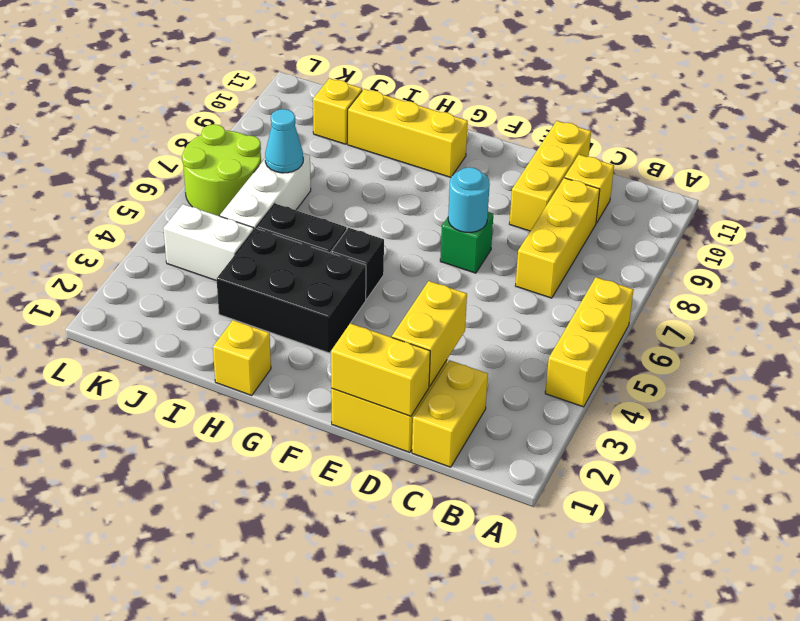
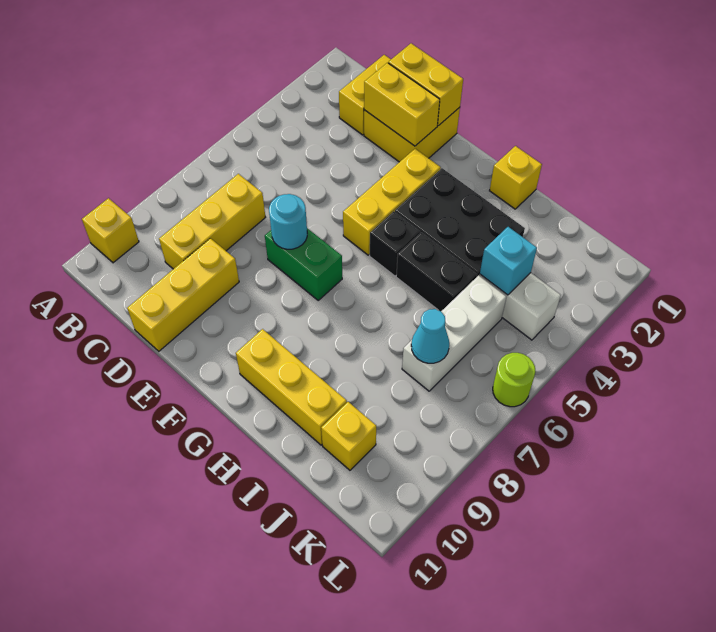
yellow 1x3 brick [545,277,634,407] -> yellow 1x3 brick moved to [343,149,441,255]
yellow 1x1 brick [565,155,614,223] -> yellow 1x1 brick moved to [82,198,139,263]
yellow 1x2 brick [392,281,467,386] -> yellow 1x2 brick turned to [364,63,440,146]
green 1x1 brick [440,212,493,273] -> green 1x2 brick [265,228,342,300]
none -> cyan 1x1 brick [480,227,537,295]
lime 2x2 round brick [182,124,262,216] -> lime 1x1 round brick [493,353,536,407]

